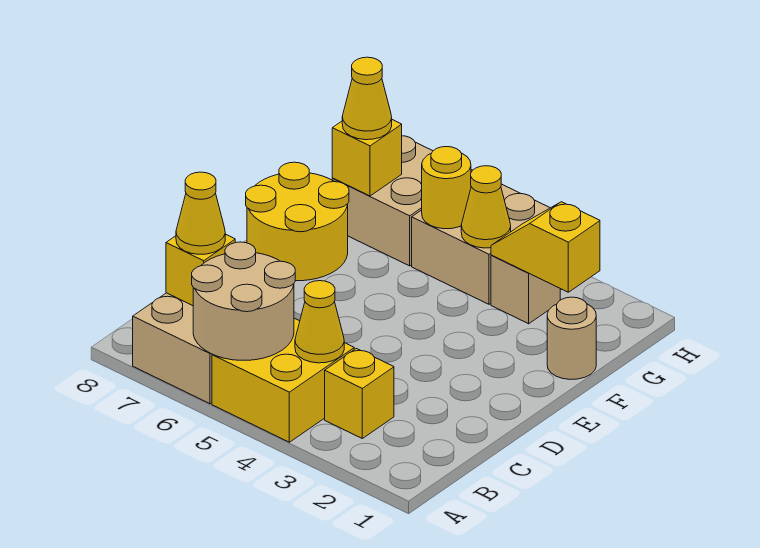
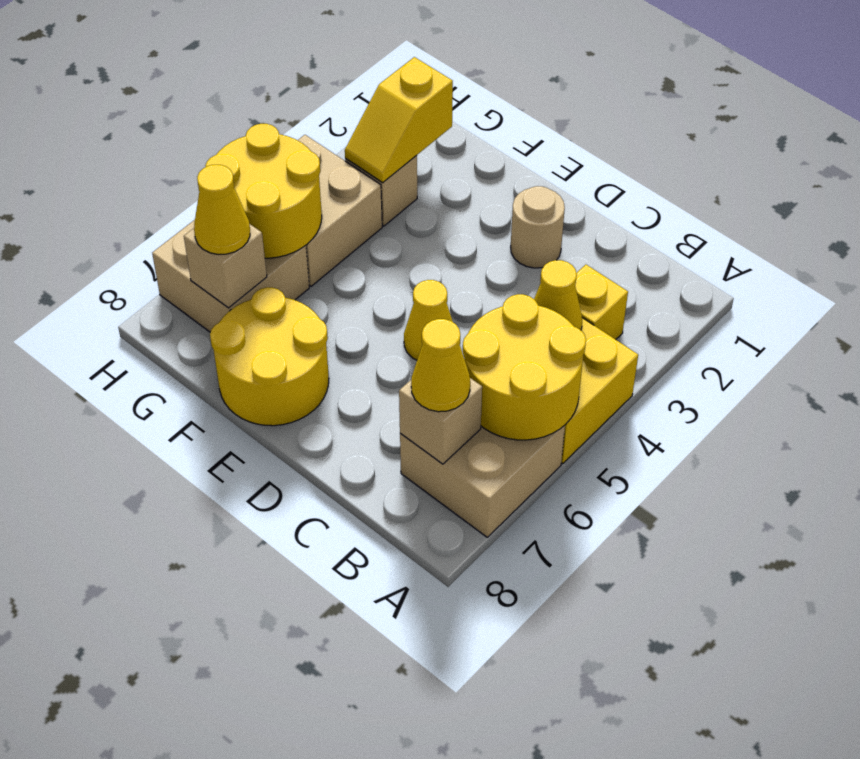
tan 2x2 round brick [192,242,295,360] -> yellow 2x2 round brick [463,294,586,440]
yellow 1x1 brick [166,234,235,306] -> tan 1x1 brick [399,378,482,464]
tan 1x1 round brick [547,297,596,380] -> tan 1x1 round brick moved to [511,186,565,268]
yellow 1x1 cone [461,166,511,248] -> yellow 1x1 cone moved to [404,280,453,360]
yellow 1x1 round brick [422,147,471,229] -> yellow 2x2 round brick [205,124,322,258]
yellow 1x1 brick [332,120,402,196] -> tan 1x1 brick [184,224,267,308]

